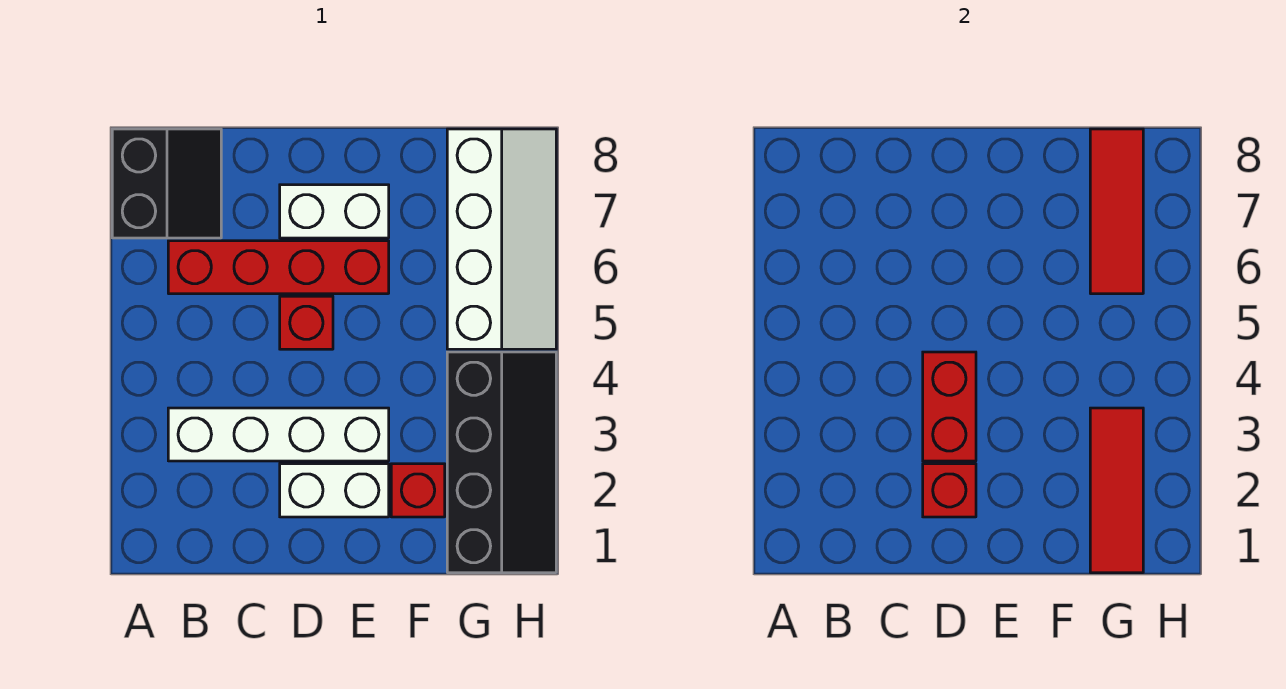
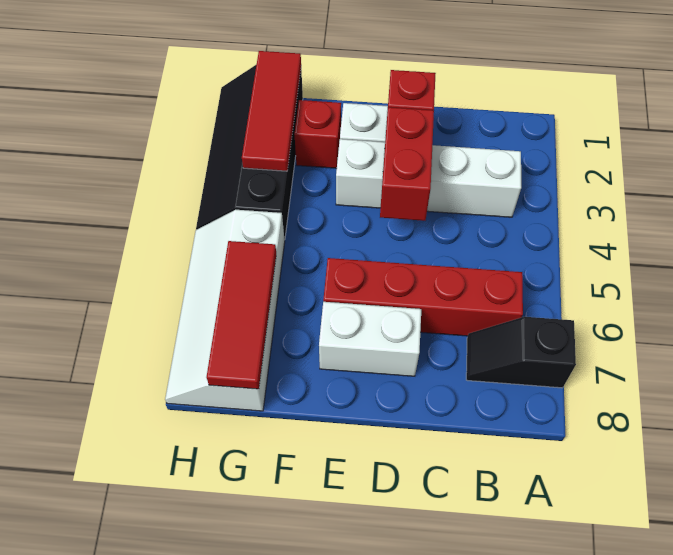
black 2x2 slope [112,129,221,238] -> black 1x2 slope [466,317,576,388]
red 1x1 brick [280,296,333,349] -> none

